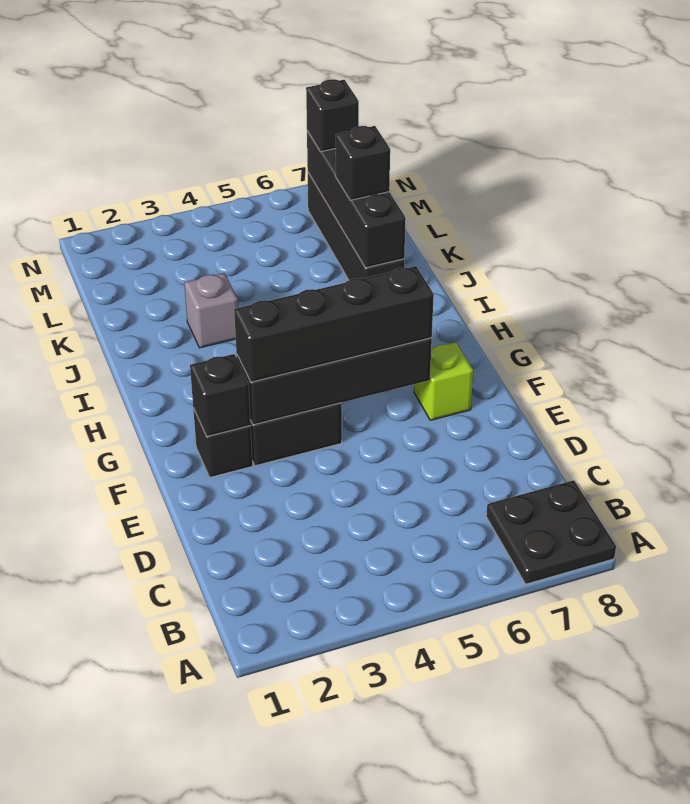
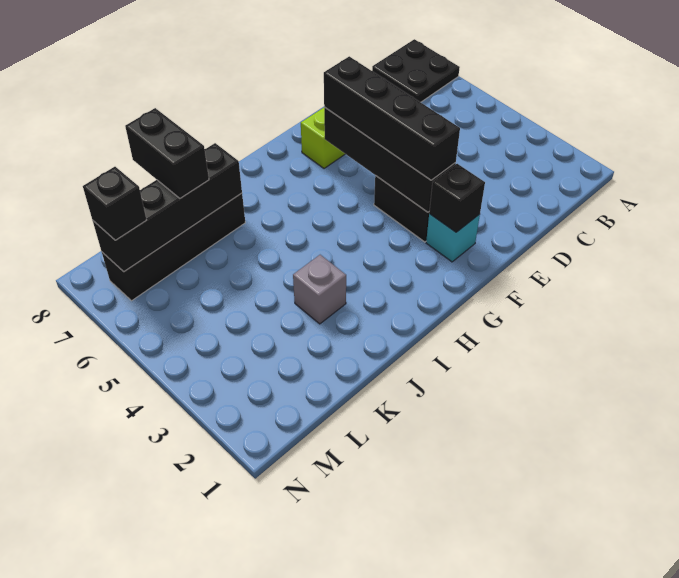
black 1x1 brick [193,408,253,477] -> cyan 1x1 brick [426,214,480,262]
black 1x1 brick [336,126,390,200] -> black 1x2 brick [125,108,209,198]

